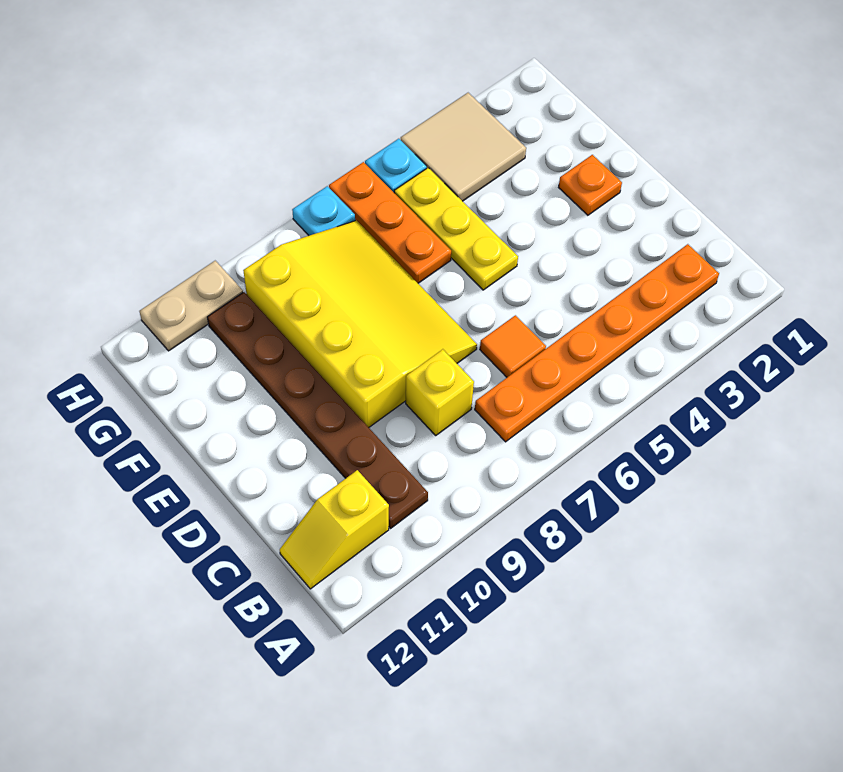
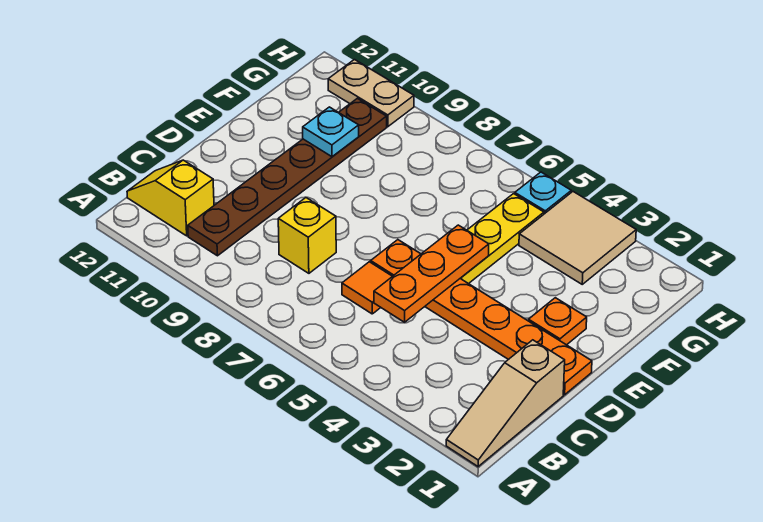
none -> tan 1x3 slope [446,340,565,467]
orange 1x6 plate [475,244,719,442] -> orange 1x6 plate moved to [371,240,592,395]
yellow 3x4 slope [243,220,477,427] -> none
orange 1x3 plate [329,162,451,283] -> orange 1x3 plate moved to [374,225,489,322]
cyan 1x1 plate [292,186,355,236] -> cyan 1x1 plate moved to [303,107,359,157]

